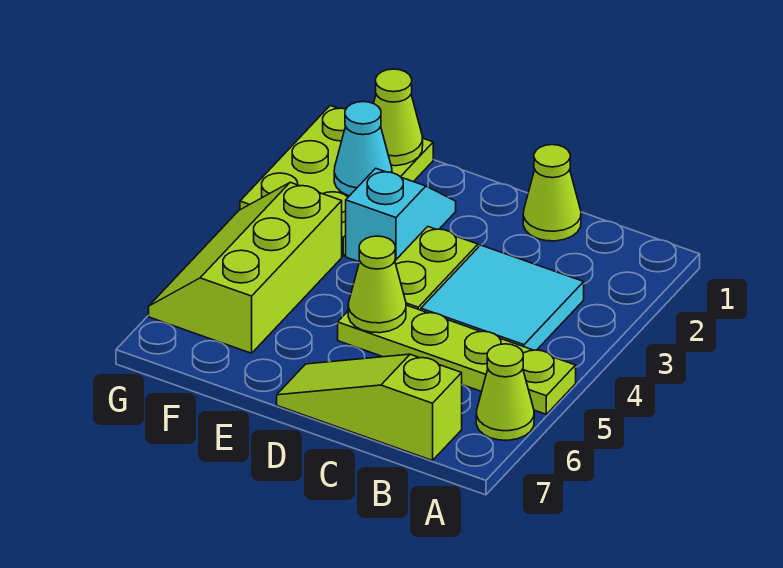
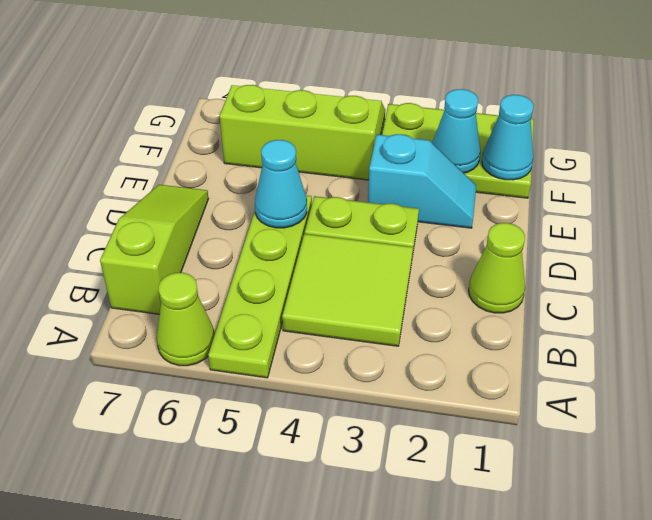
cyan 2x2 tile [421,245,584,350] -> lime 2x2 tile [282,234,413,346]
lime 1x1 cone [348,236,406,333] -> cyan 1x1 cone [255,140,307,228]
lime 1x1 cone [373,69,423,166] -> cyan 1x1 cone [482,95,534,180]

